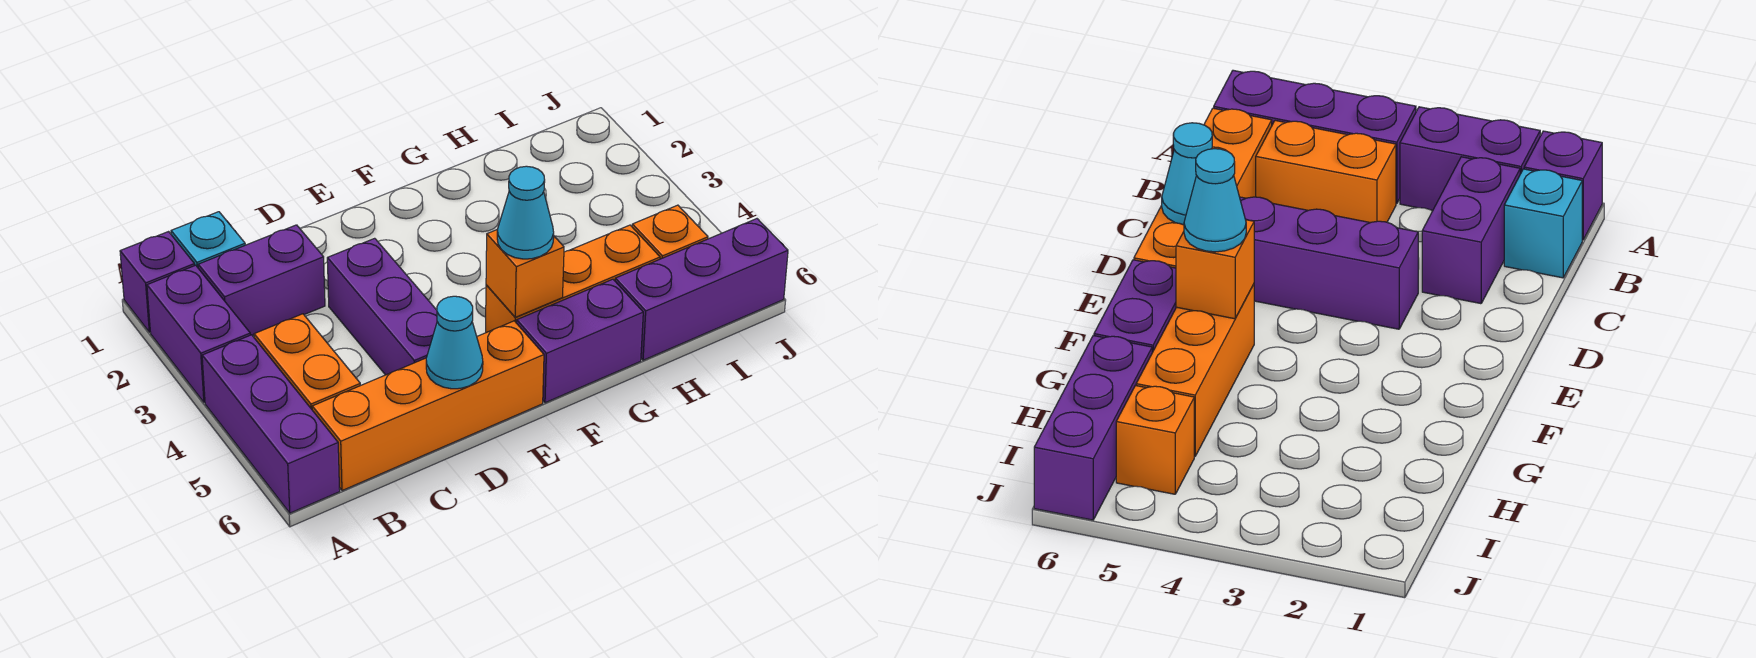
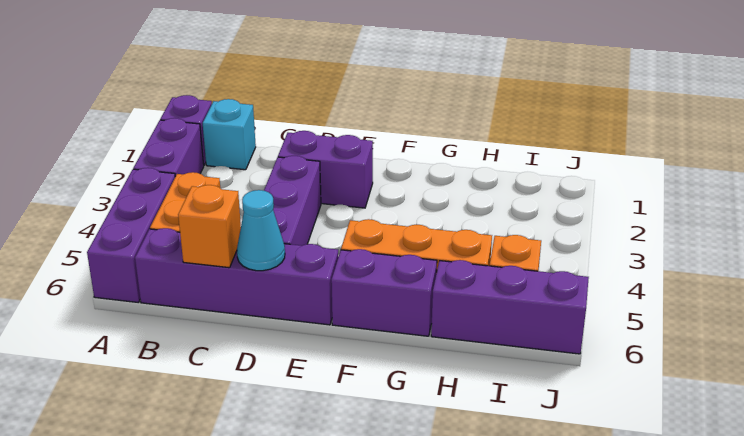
purple 1x2 brick [198,225,325,336] -> purple 1x2 brick moved to [278,131,373,208]
orange 1x4 brick [312,321,544,491] -> purple 1x4 brick [135,228,338,325]
orange 1x1 brick [486,230,564,317] -> orange 1x1 brick moved to [178,185,241,268]
cyan 1x1 cone [497,166,554,259] -> none

